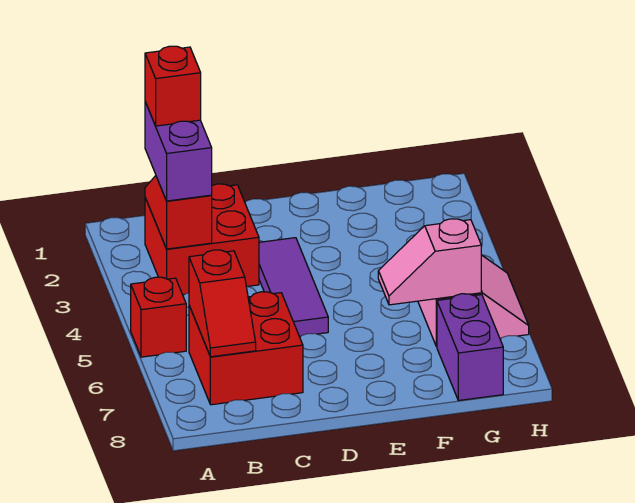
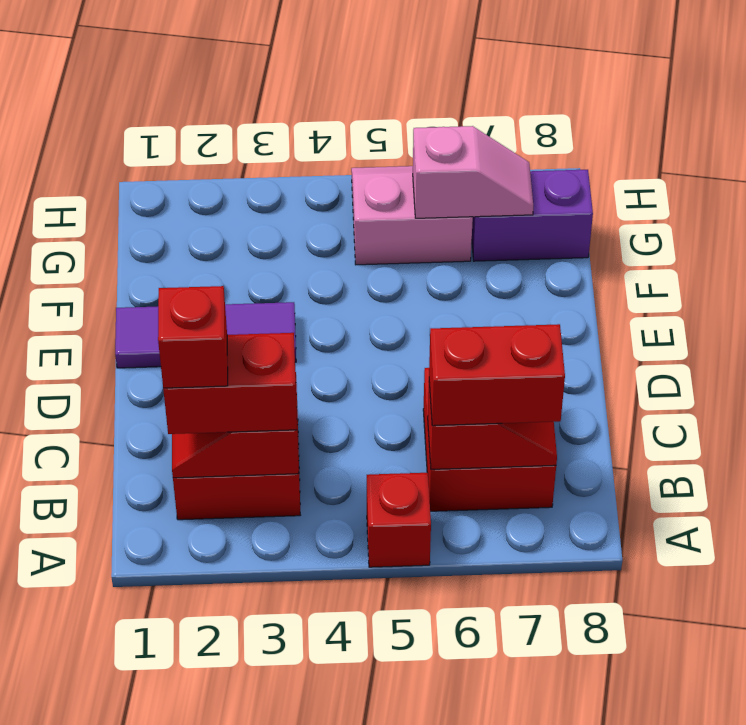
purple 1x2 brick [145,102,212,201] -> red 1x2 brick [163,333,297,434]
none -> red 1x2 brick [429,324,565,426]
purple 1x3 tile [259,238,328,336] -> purple 1x3 tile moved to [115,302,296,368]
pink 1x2 slope [378,219,481,305] -> pink 1x2 slope turned to [413,126,533,218]

